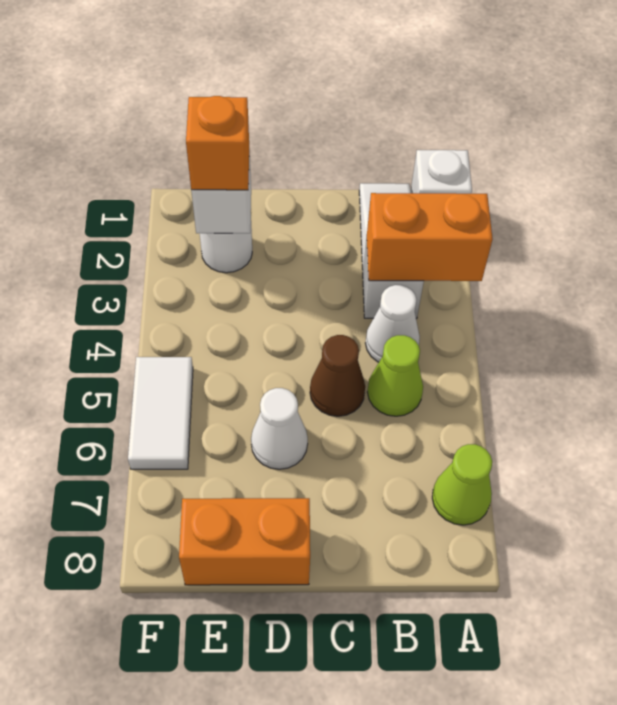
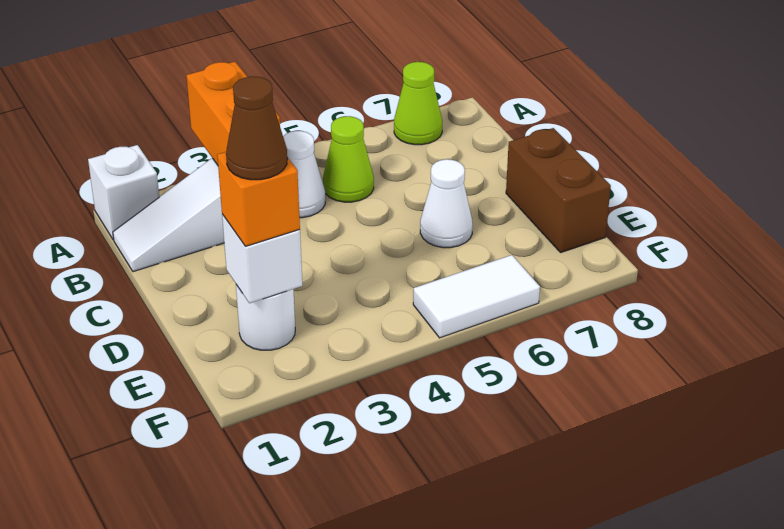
brown 1x1 cone [310,335,365,416] -> brown 1x1 cone moved to [226,76,287,180]
orange 1x2 brick [179,498,310,585] -> brown 1x2 brick [506,128,611,252]

